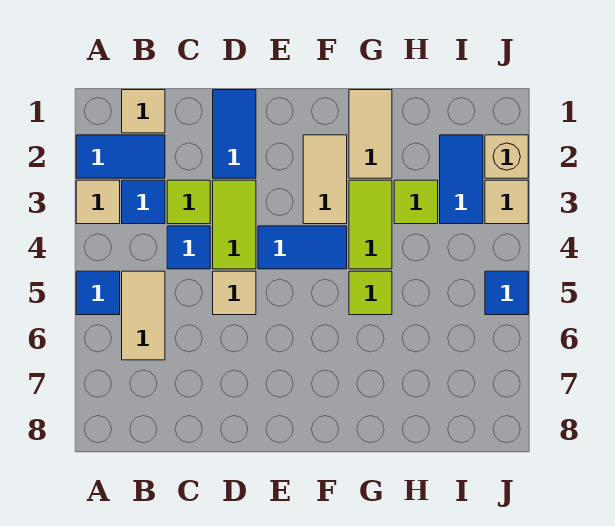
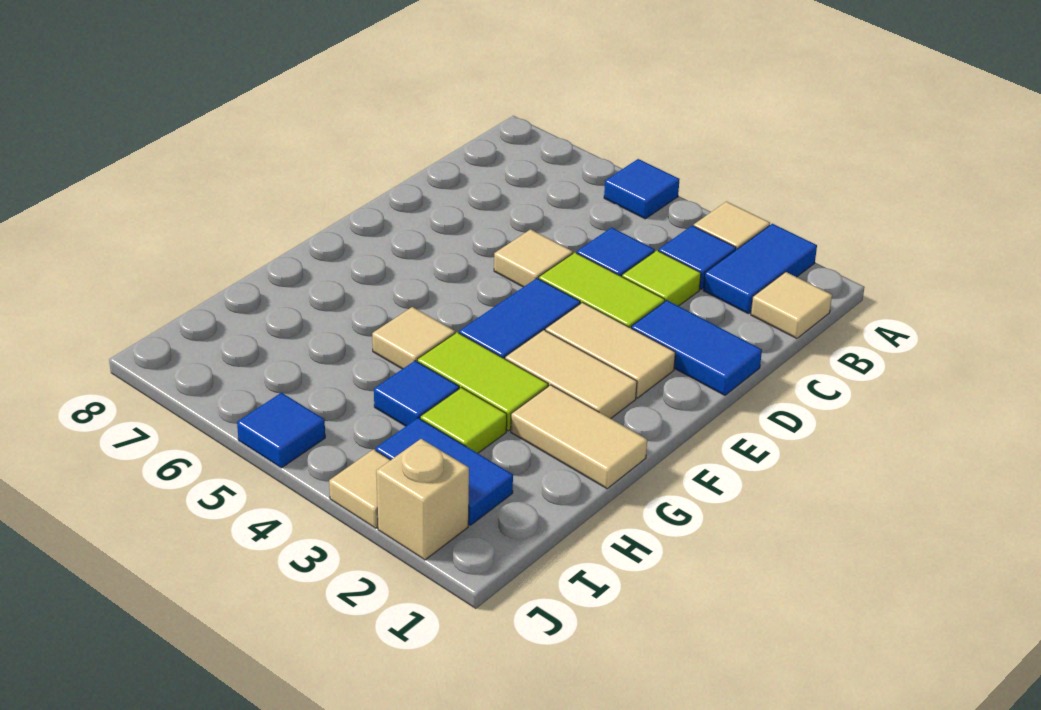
tan 1x2 tile [122,271,165,360] -> tan 1x2 tile moved to [545,303,675,398]
lime 1x1 tile [349,271,392,315] -> tan 1x1 tile [372,307,455,369]
none -> blue 1x1 tile [374,361,459,426]

